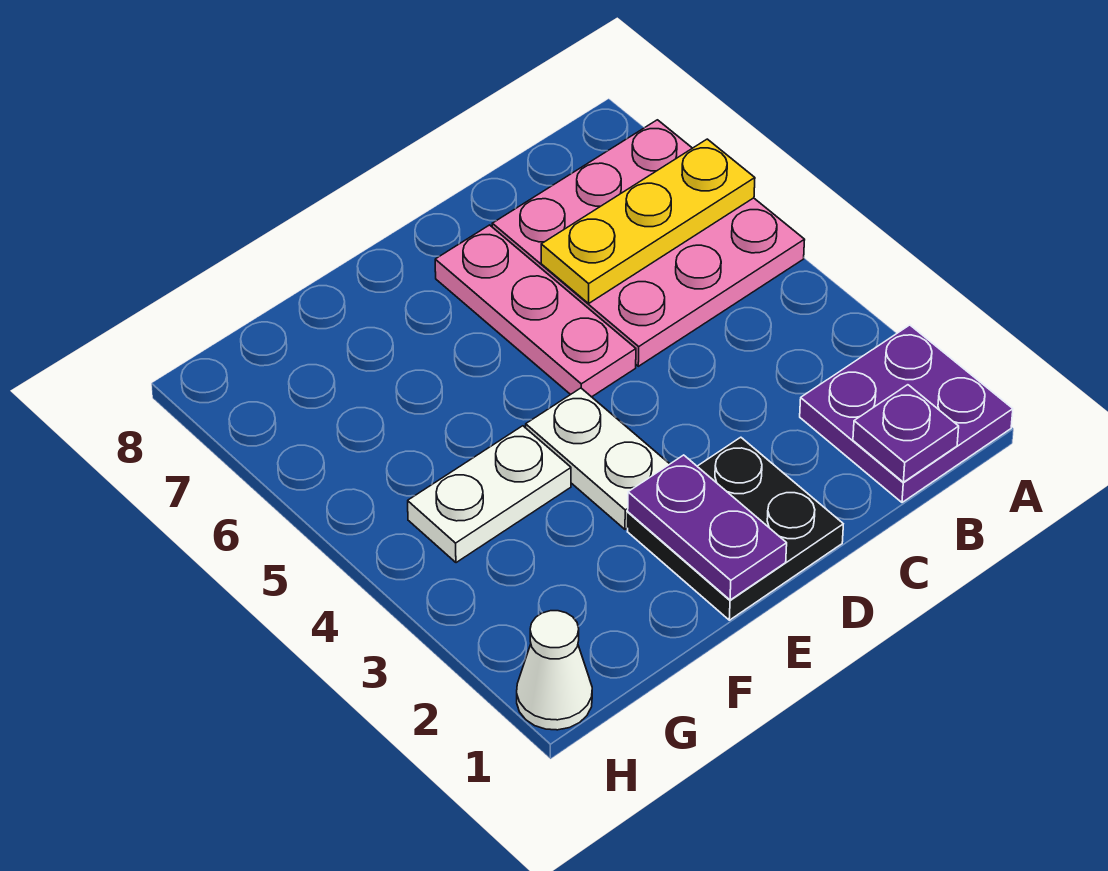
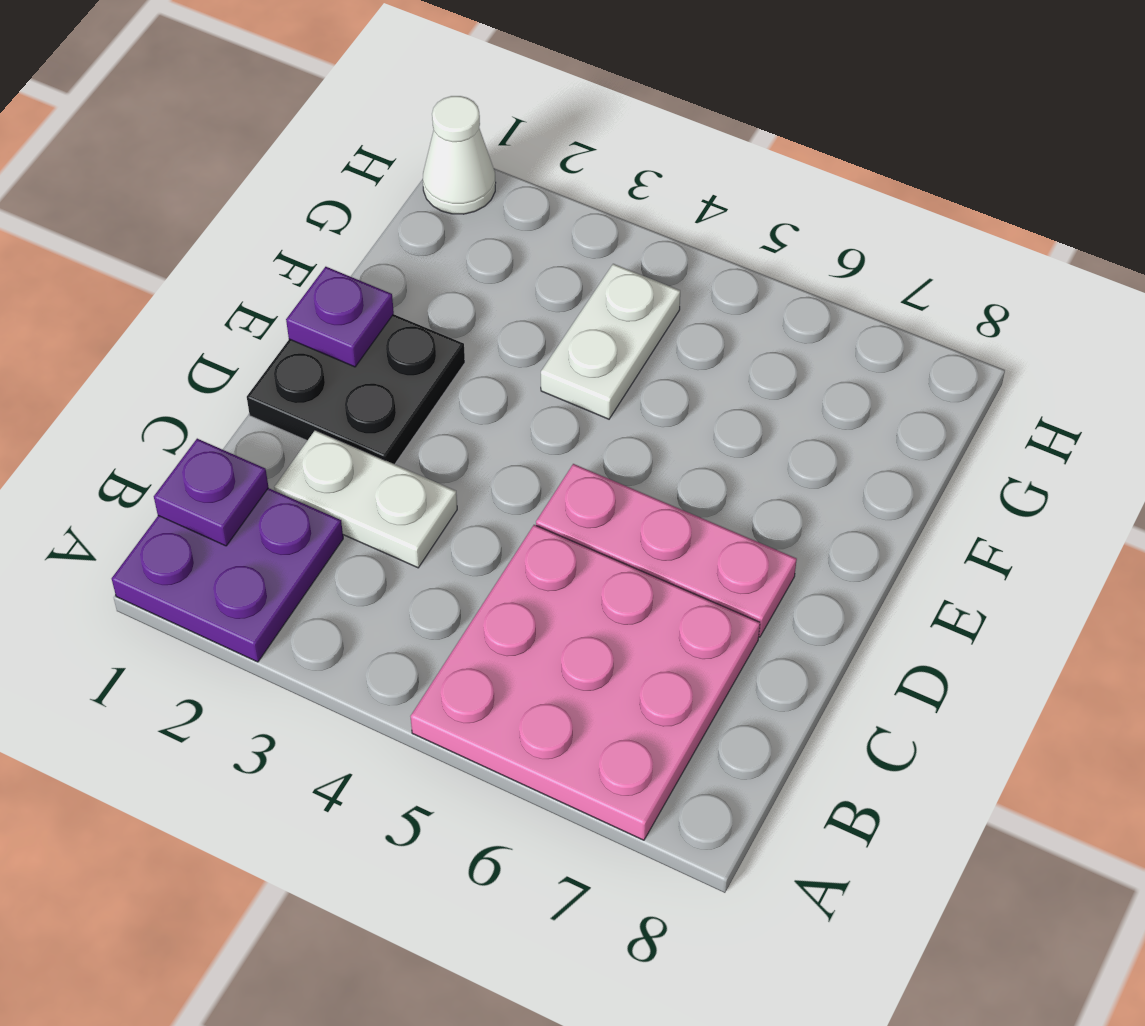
yellow 1x3 plate [541,139,755,303] -> none
purple 1x2 plate [628,455,787,600] -> purple 1x1 plate [286,267,394,367]
white 1x2 plate [526,388,669,529] -> white 1x2 plate moved to [274,430,457,568]

